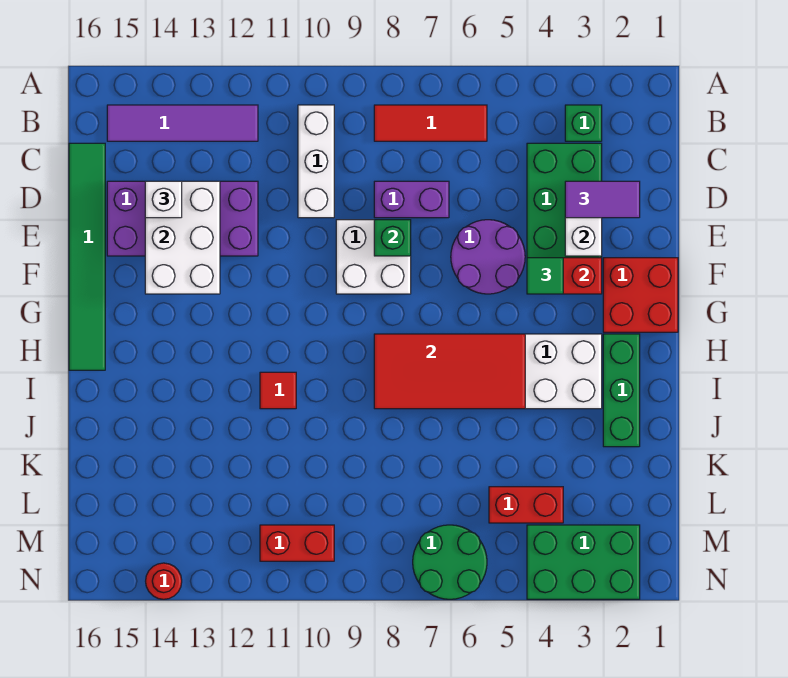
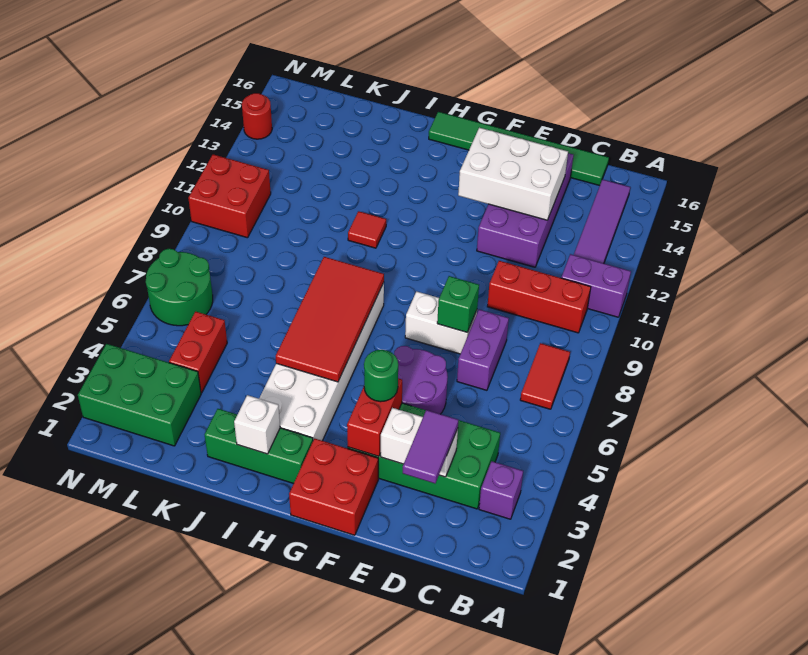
none -> purple 1x2 brick [561,254,631,317]
green 1x1 brick [565,105,602,141] -> purple 1x1 brick [479,461,523,519]
red 1x3 tile [374,105,487,141] -> red 1x2 tile [520,343,570,409]
white 1x3 brick [298,105,334,218] -> red 1x3 brick [487,261,591,333]
white 1x1 brick [145,181,182,218] -> white 1x1 brick moved to [234,395,280,454]
white 2x2 brick [336,220,411,294] -> white 1x2 brick [405,291,477,354]
green 1x1 tile [527,258,563,294] -> green 1x1 round brick [364,350,398,402]
green 2x3 brick [527,525,640,599] -> green 2x3 brick turned to [78,344,201,446]
red 1x2 brick [260,525,334,561] -> red 2x2 brick [188,154,271,238]

